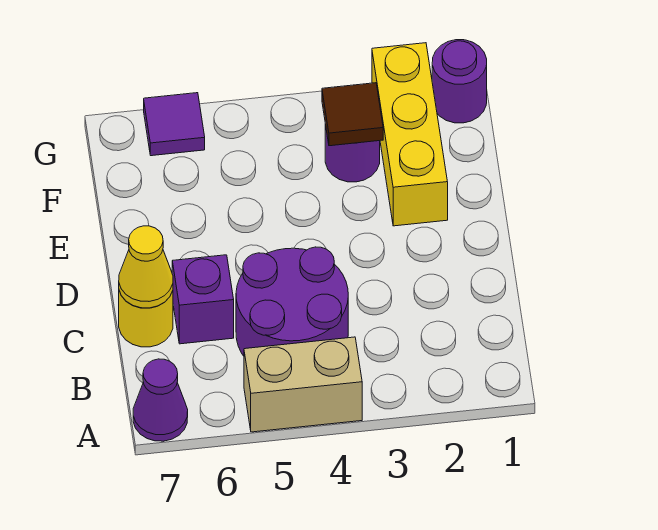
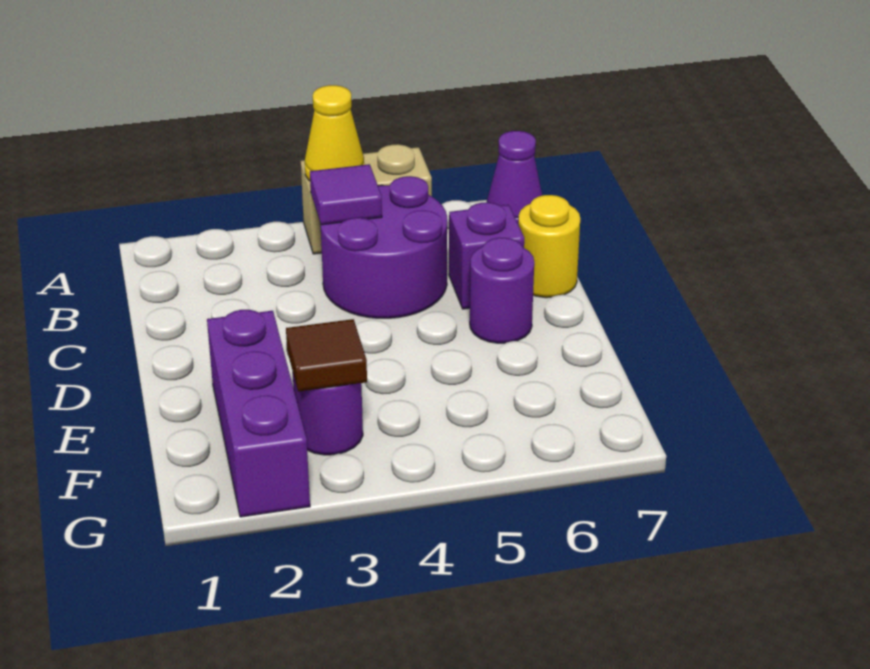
yellow 1x1 cone [119,226,173,308] -> yellow 1x1 cone moved to [305,85,364,181]
yellow 1x3 brick [372,43,448,226] -> purple 1x3 brick [207,310,310,517]
purple 1x1 round brick [432,40,487,123] -> purple 1x1 round brick moved to [470,238,534,343]
purple 1x1 tile [144,93,205,156] -> purple 1x1 tile moved to [310,164,382,225]

